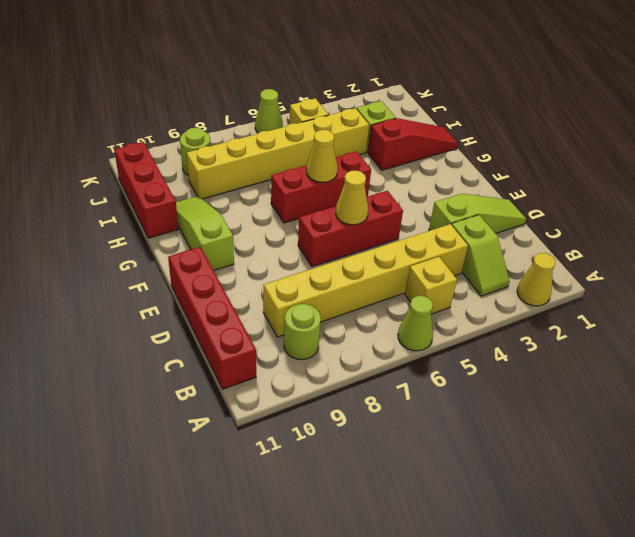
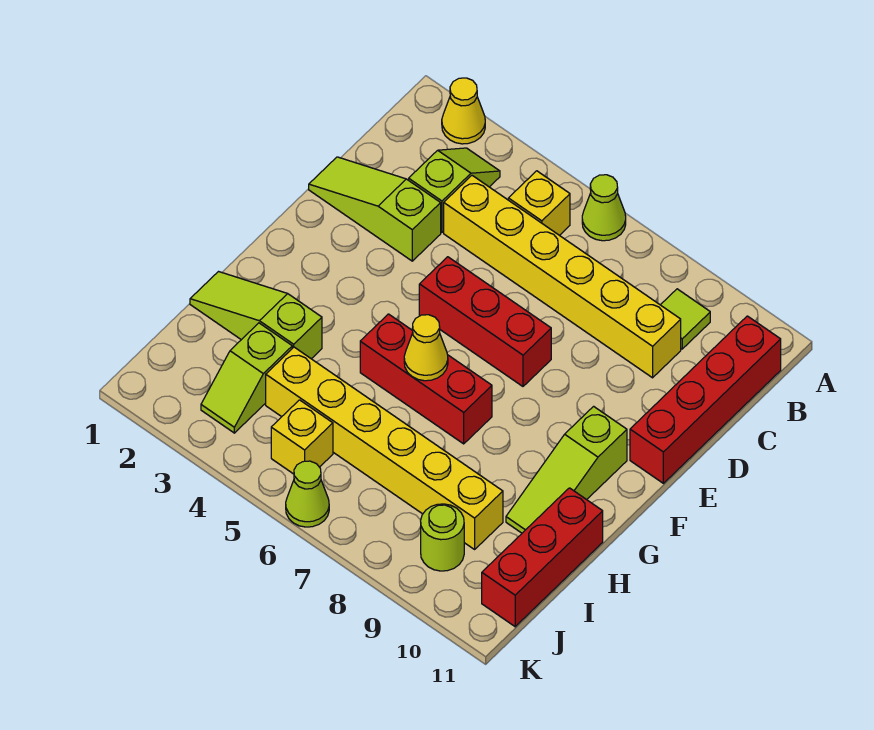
lime 1x1 round brick [284,304,321,360] -> lime 1x1 tile [661,289,710,349]
yellow 1x1 cone [336,170,368,225] -> none
red 1x3 slope [368,118,458,170] -> lime 1x3 slope [190,272,322,359]

